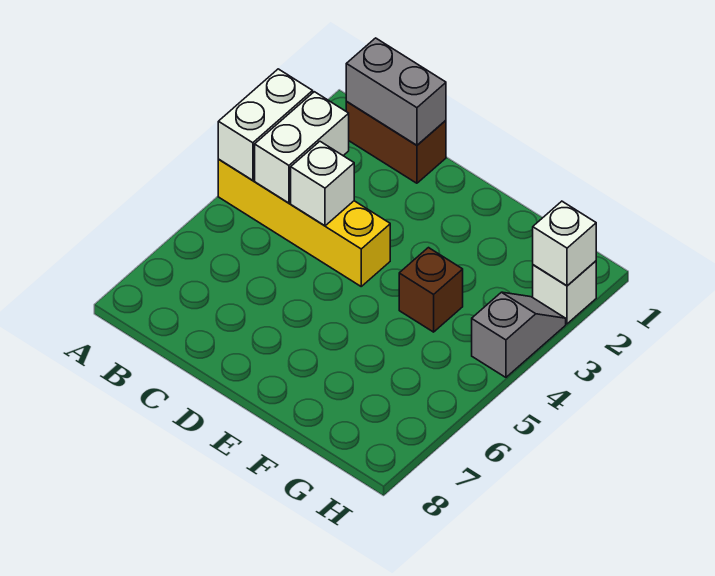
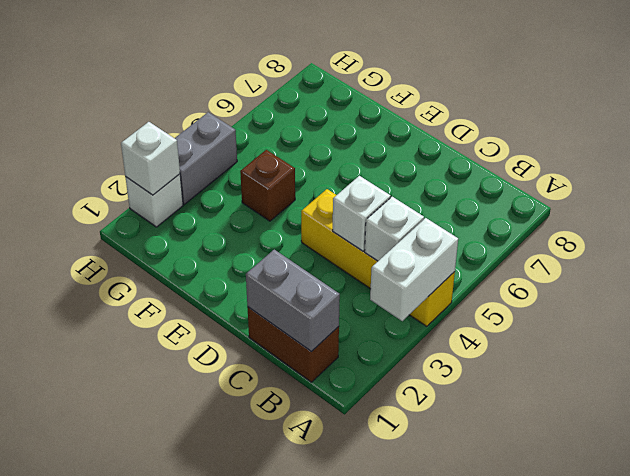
white 1x2 brick [255,92,349,203] -> white 1x1 brick [365,197,424,261]
grey 1x2 slope [472,292,566,377] -> grey 1x2 brick [175,112,237,204]

